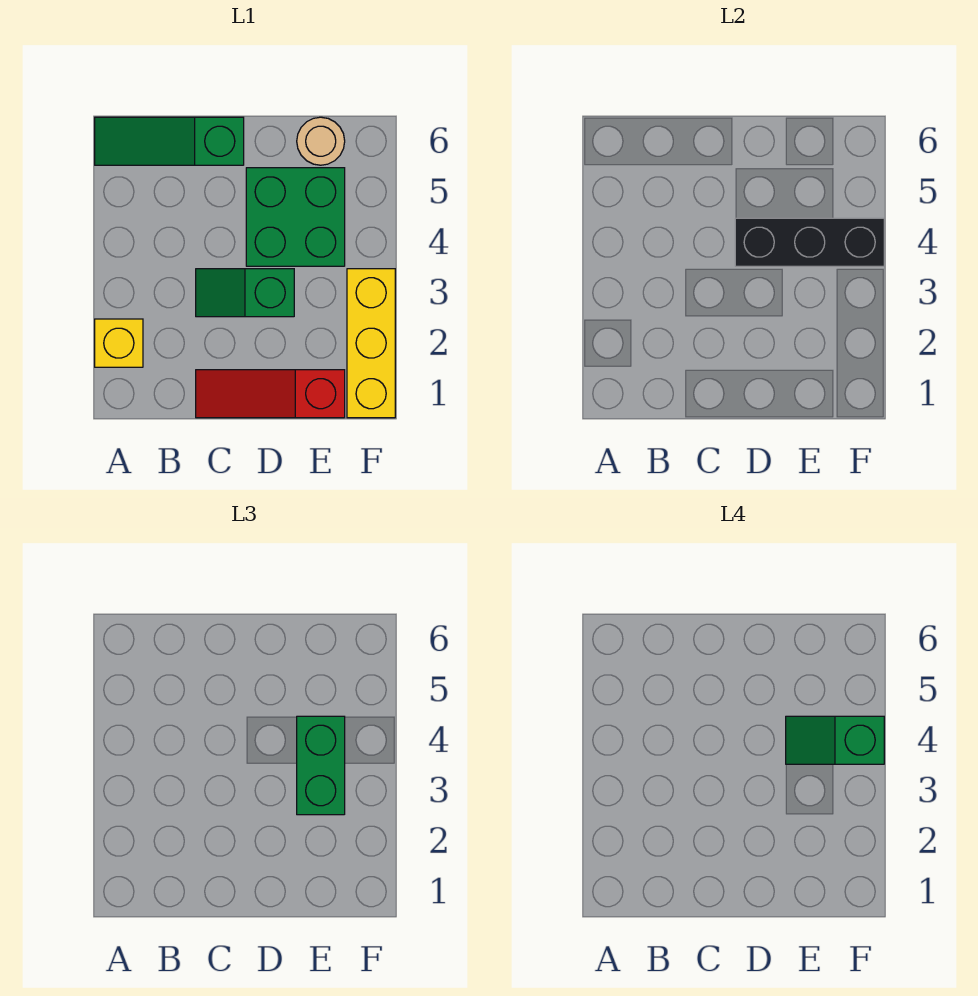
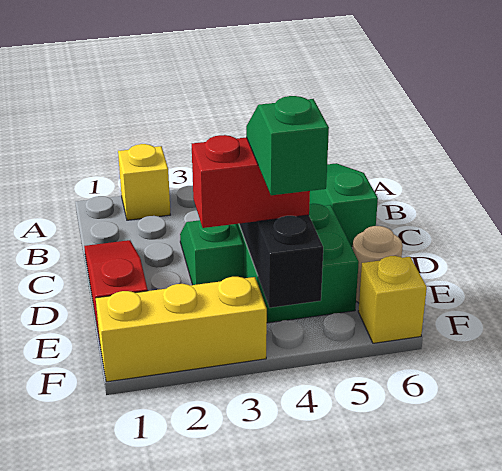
green 1x2 brick [297,716,345,815] -> red 1x2 brick [192,135,310,228]
none -> yellow 1x1 brick [358,256,427,343]

